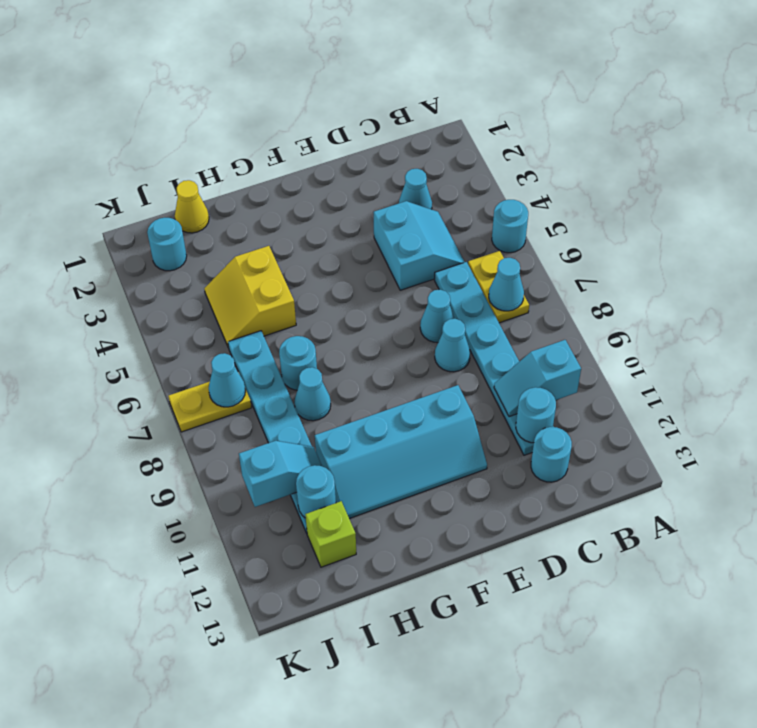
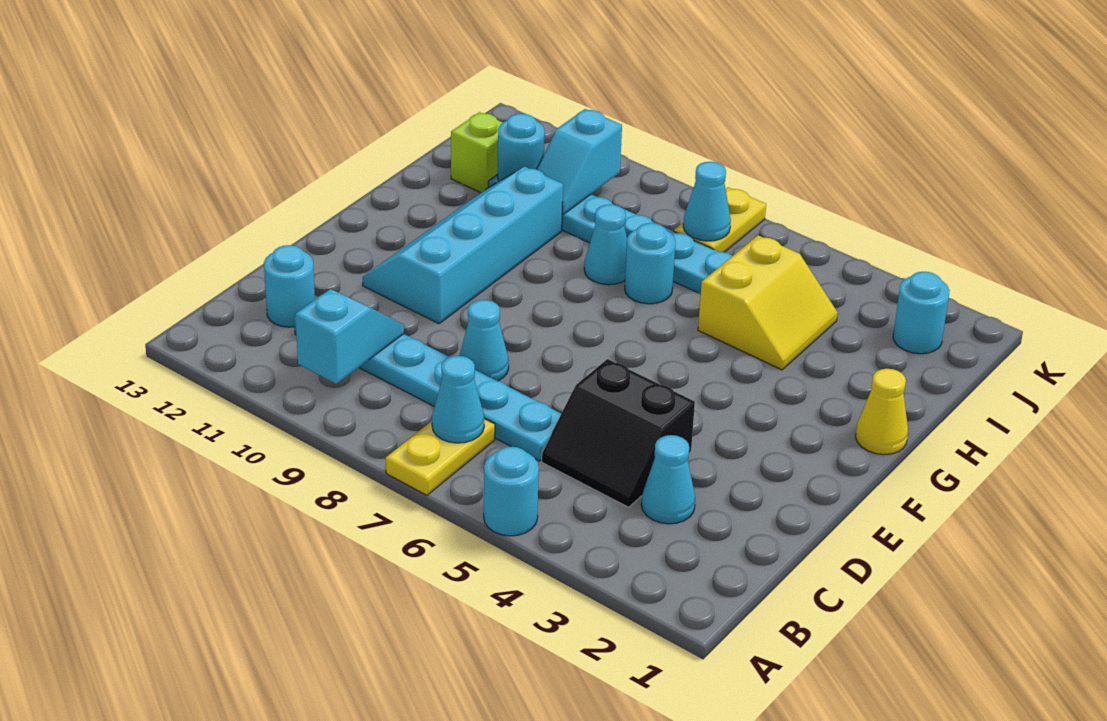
yellow 1x2 plate [468,251,529,323] -> yellow 1x2 plate turned to [386,419,495,495]
cyan 2x2 slope [373,201,464,290] -> black 2x2 slope [542,359,695,507]
cyan 1x1 round brick [516,387,556,443] -> none
cyan 1x1 cone [420,290,454,343] -> none
yellow 2x2 slope [204,246,296,348] -> yellow 2x2 slope turned to [698,235,838,370]
yellow 1x1 cone [175,180,209,233] -> yellow 1x1 cone moved to [856,369,908,455]

